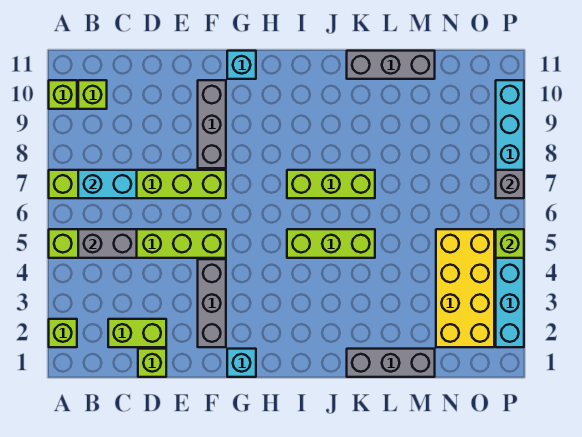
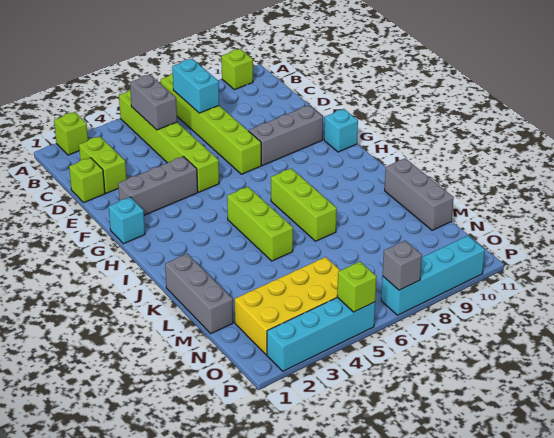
lime 1x1 brick [78,80,107,109] -> none

